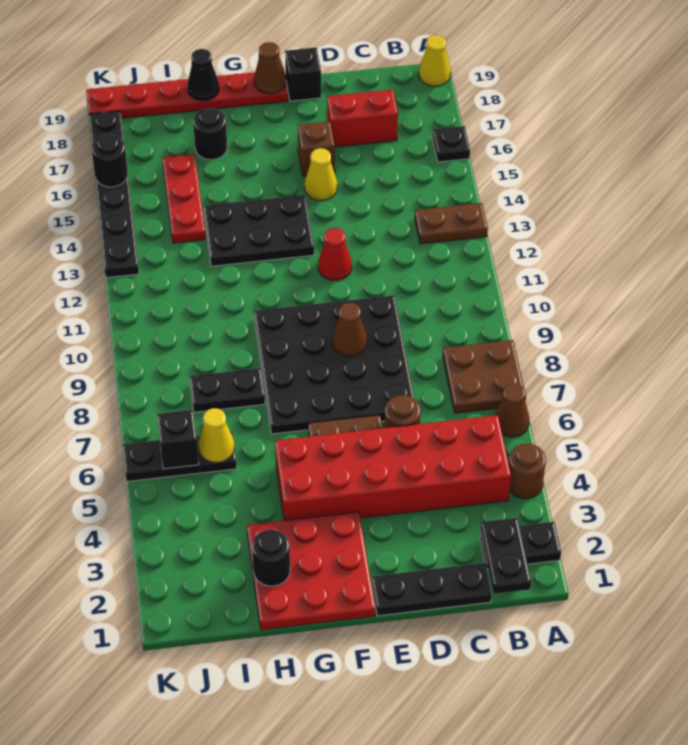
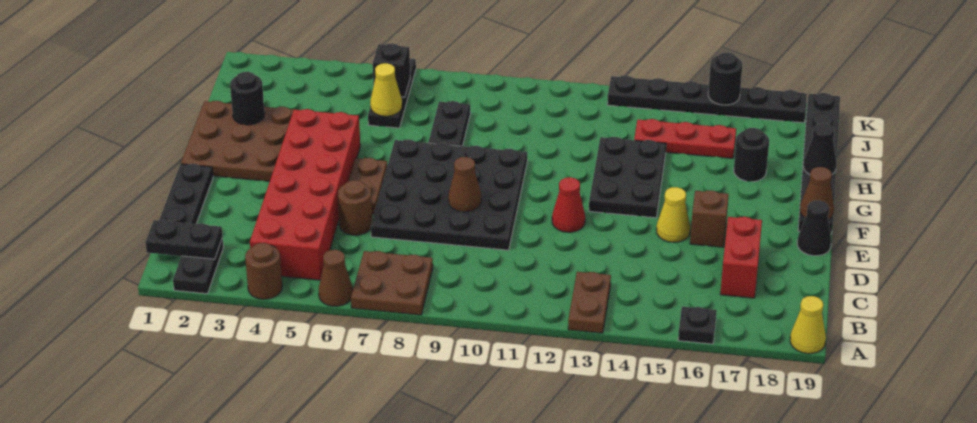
black 1x1 brick [285,47,321,101] -> black 1x1 cone [797,200,831,256]
red 3x3 plate [247,512,375,630] -> brown 3x3 plate [181,101,295,181]
red 1x6 plate [86,72,288,118] -> black 1x6 plate [798,93,840,234]

